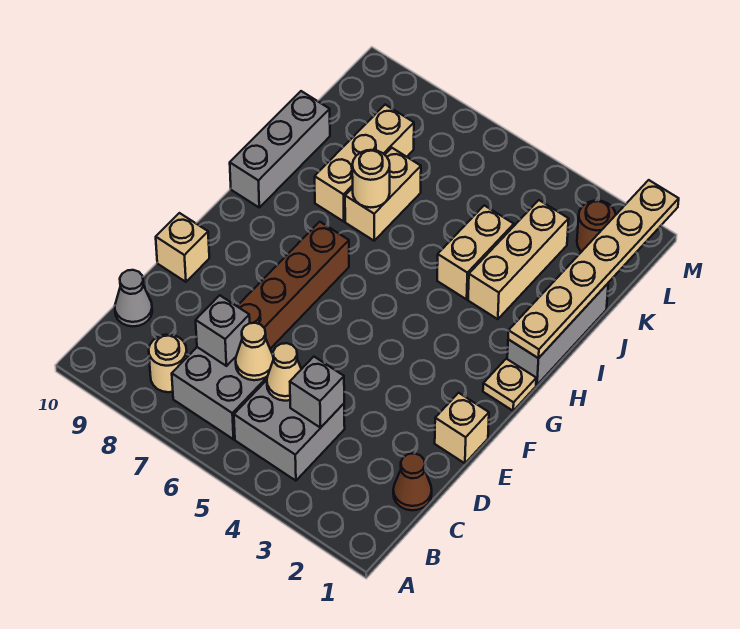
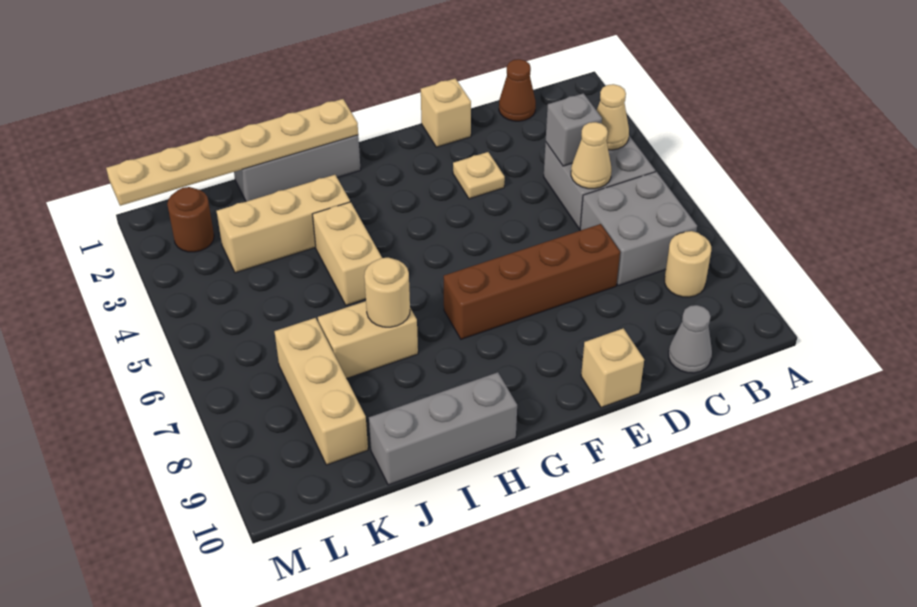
tan 1x1 cone [236,323,273,380] -> tan 1x1 cone moved to [596,84,629,150]
grey 1x1 brick [196,295,250,366] -> none
tan 1x1 plate [483,359,536,411] -> tan 1x1 plate moved to [453,152,505,199]
tan 1x2 brick [437,205,514,299] -> tan 1x2 brick turned to [313,202,382,305]
tan 1x3 brick [315,105,414,221] -> tan 1x3 brick turned to [274,318,368,465]

